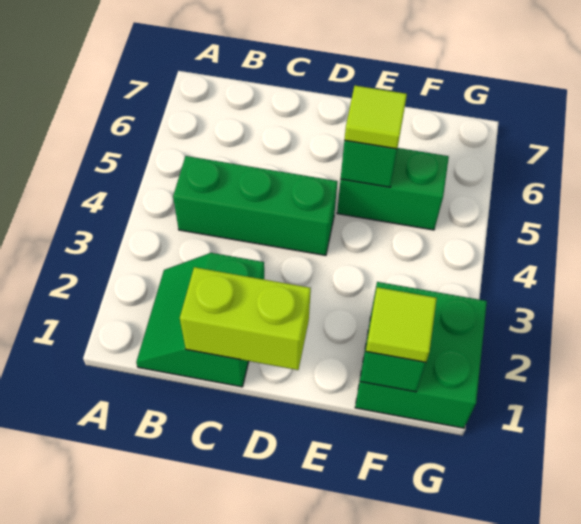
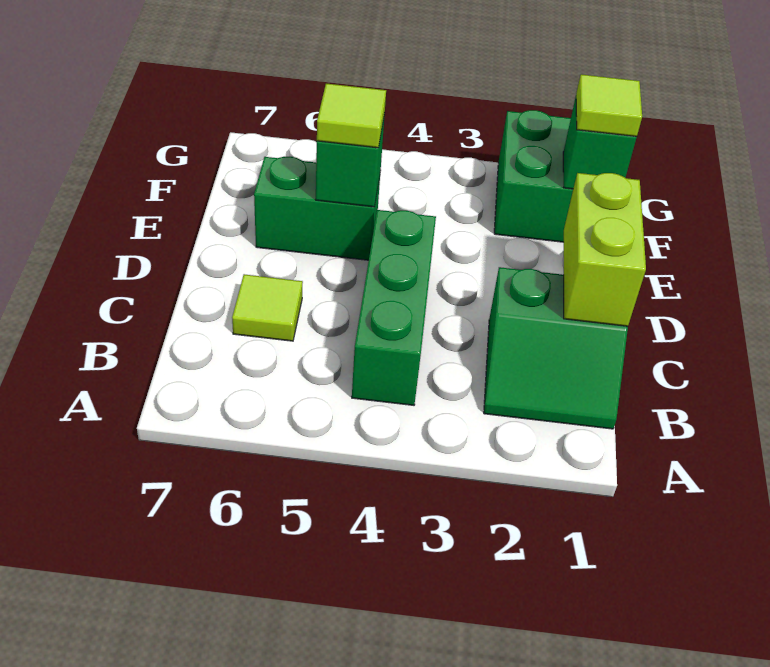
none -> lime 1x1 tile [232,274,303,341]
green 1x2 brick [337,148,449,230] -> green 1x2 brick turned to [254,157,380,260]

